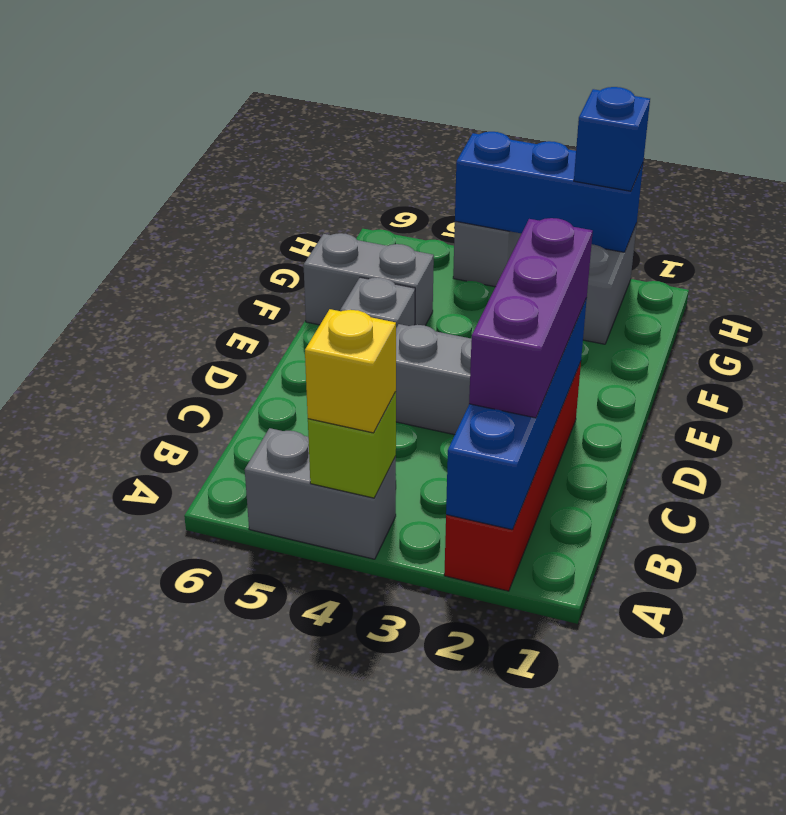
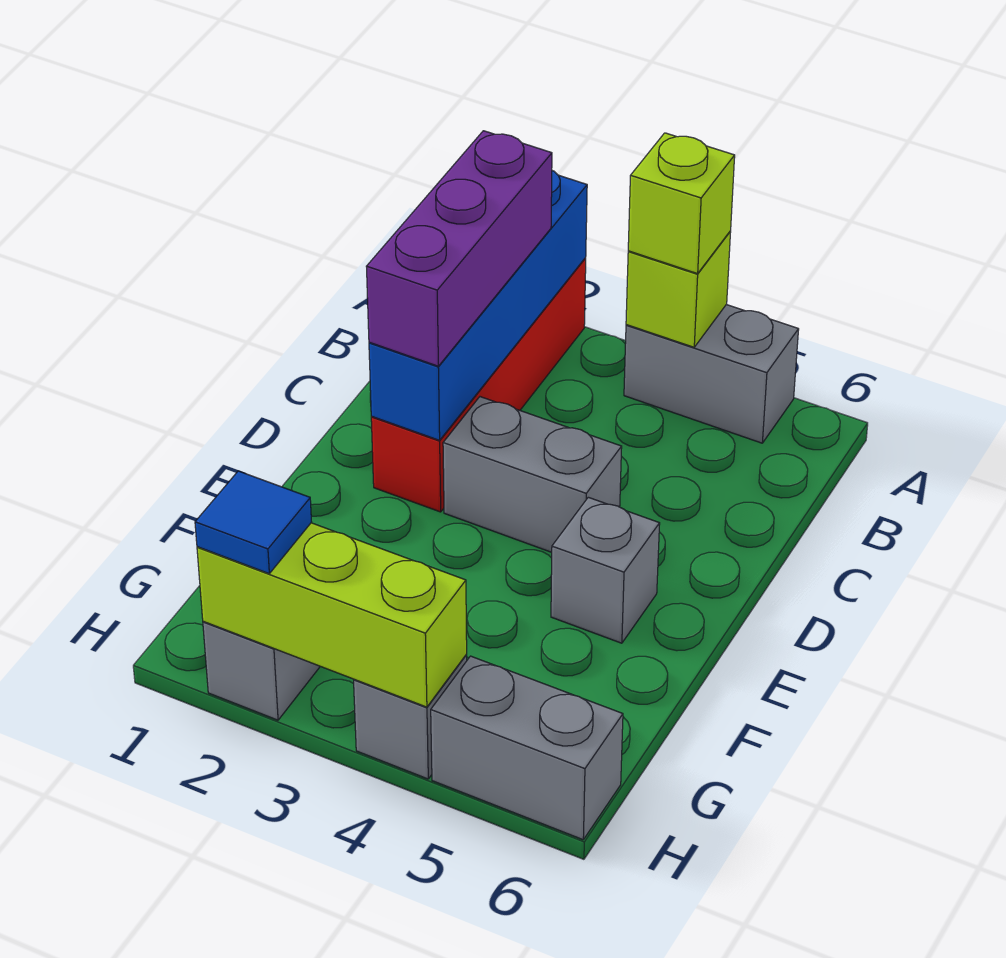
yellow 1x1 brick [305,309,396,433] -> lime 1x1 brick [628,133,735,274]
grey 1x2 brick [304,233,434,326] -> grey 1x2 brick moved to [431,656,623,840]
blue 1x3 brick [455,132,643,252] -> lime 1x3 brick [197,523,467,707]
blue 1x1 brick [574,87,650,191] -> blue 1x1 tile [195,471,311,573]

